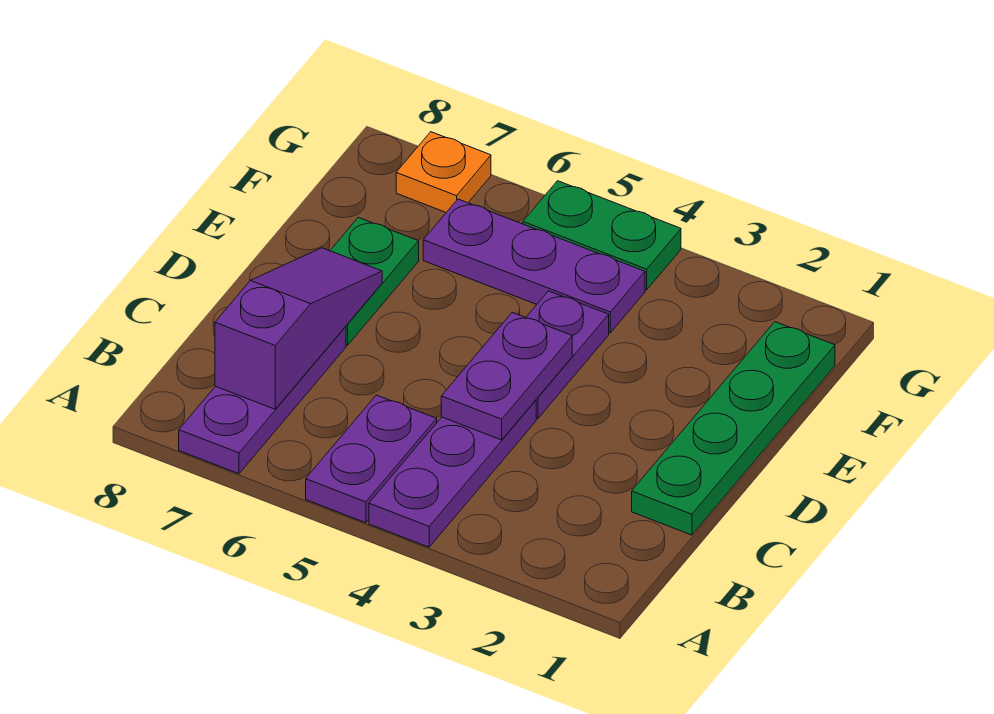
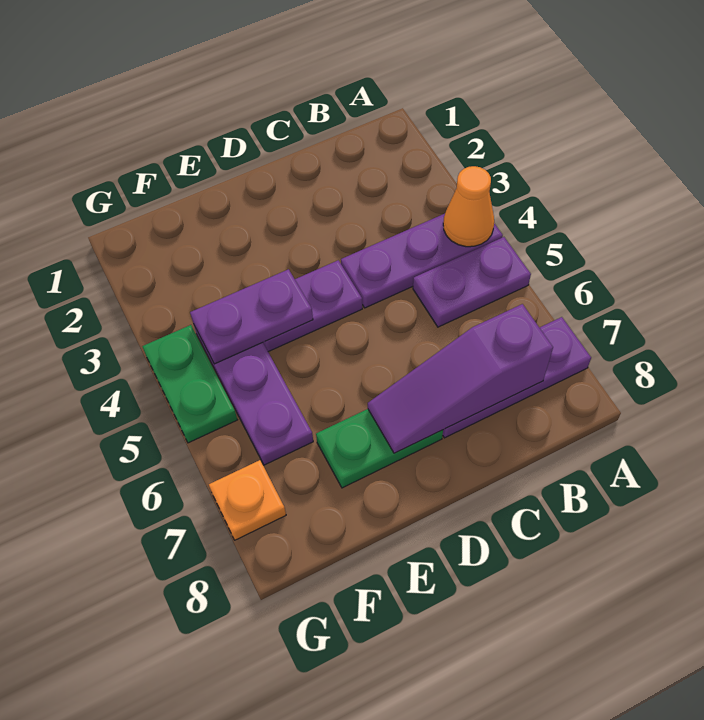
none -> orange 1x1 cone [443,166,494,247]
green 1x4 plate [632,322,835,535] -> none
purple 1x2 plate [441,312,572,440] -> purple 1x2 plate moved to [190,269,313,364]

